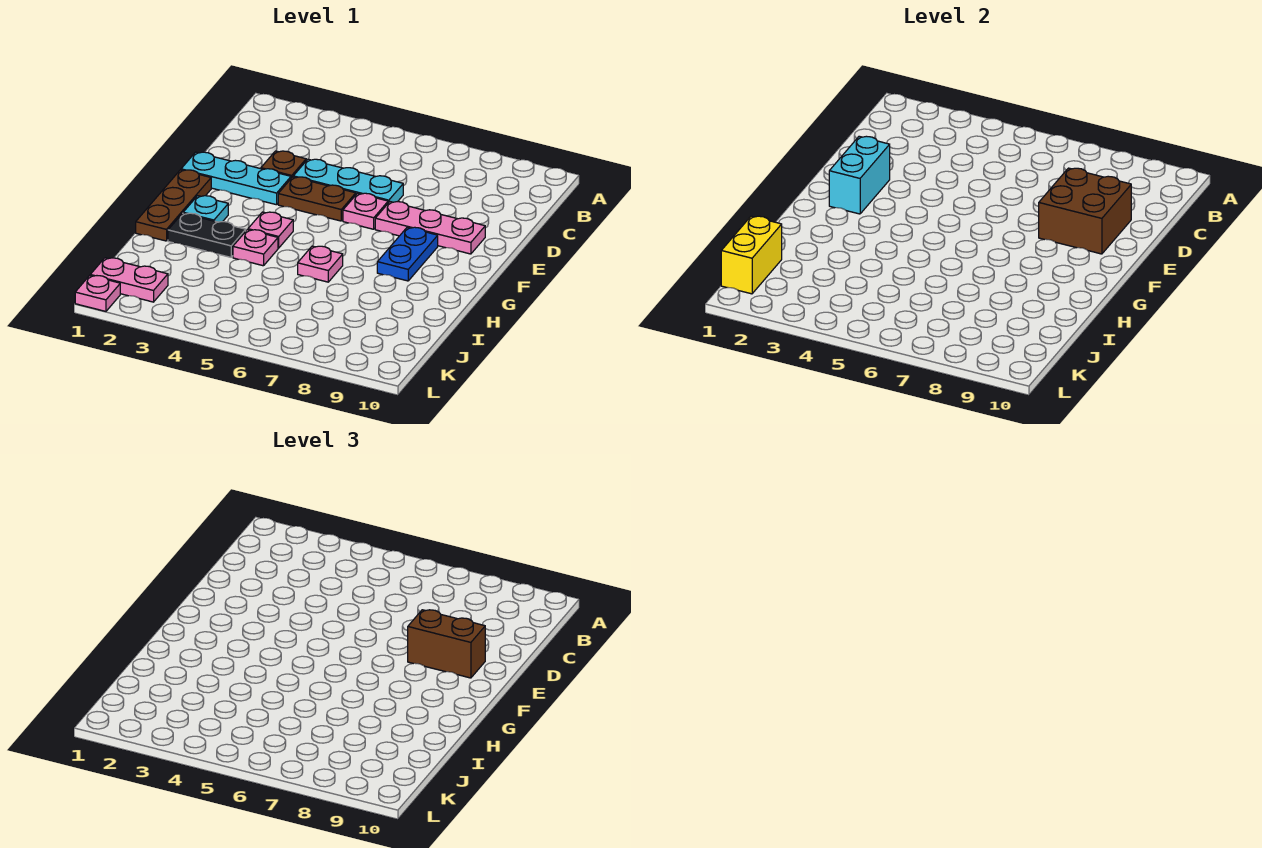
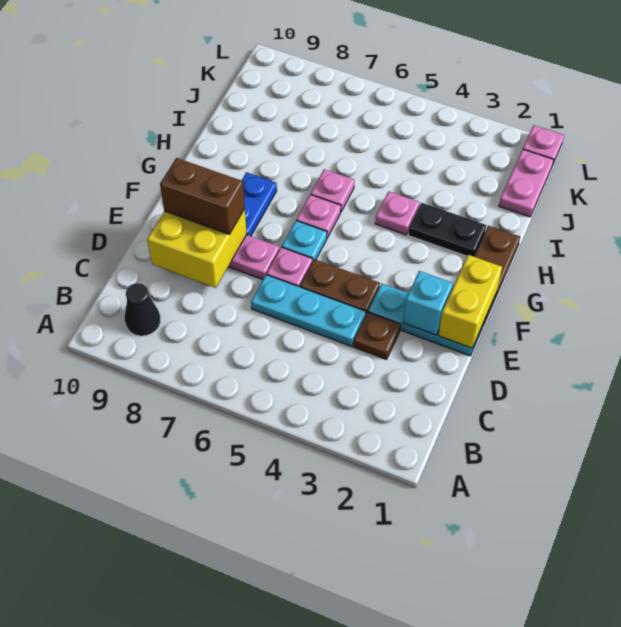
none -> black 1x1 cone [125,283,160,336]
brown 2x2 brick [1039,168,1131,254] -> yellow 2x2 brick [147,209,247,288]
cyan 1x2 brick [829,136,890,214] -> cyan 1x1 brick [403,271,453,335]
cyan 1x1 plate [183,196,228,222] -> cyan 1x1 plate moved to [282,221,327,262]
pink 1x1 plate [248,212,293,248] -> pink 1x1 plate moved to [296,194,341,238]
yellow 1x2 brick [721,216,782,294] -> yellow 1x2 brick moved to [438,255,502,348]
pink 1x2 plate [90,258,168,302] -> pink 1x2 plate turned to [499,149,553,217]

